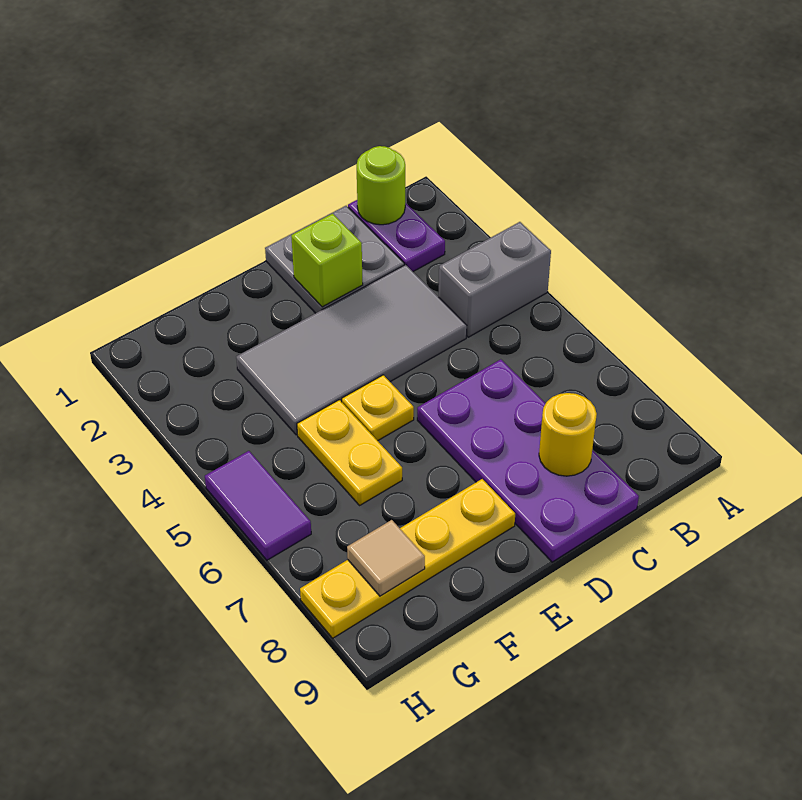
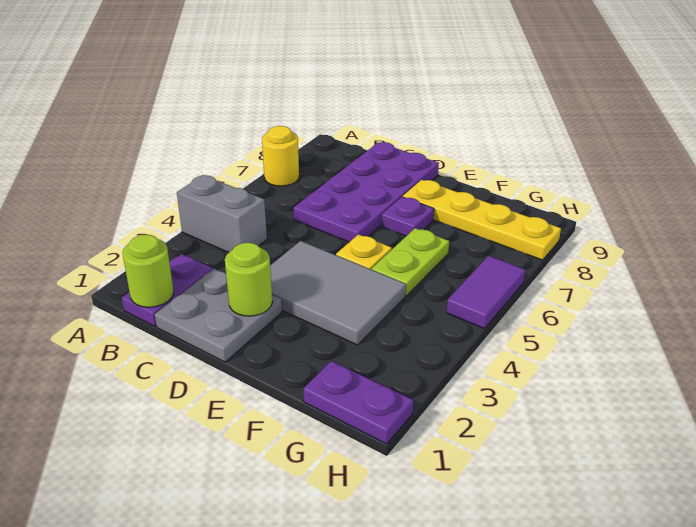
grey 2x4 tile [236,265,467,435] -> grey 2x3 tile [270,241,406,345]
yellow 1x1 round brick [539,393,597,476] -> yellow 1x1 round brick moved to [262,126,299,186]
lime 1x1 brick [291,214,363,307] -> lime 1x1 round brick [225,243,273,316]
none -> purple 1x1 plate [381,197,434,236]
yellow 1x2 plate [297,400,402,505] -> lime 1x2 plate [372,228,449,296]
none -> purple 1x2 plate [304,361,414,444]
tan 1x1 tile [347,520,425,596] -> none

